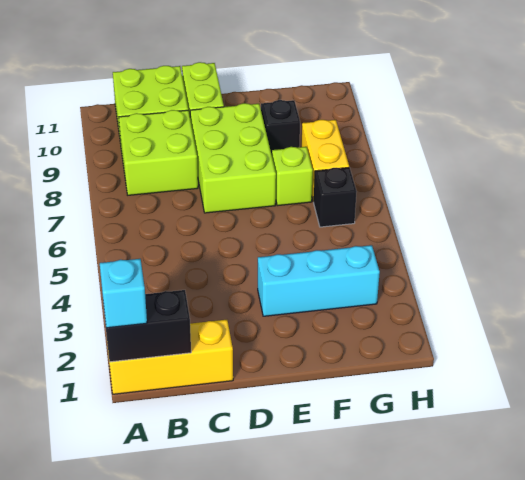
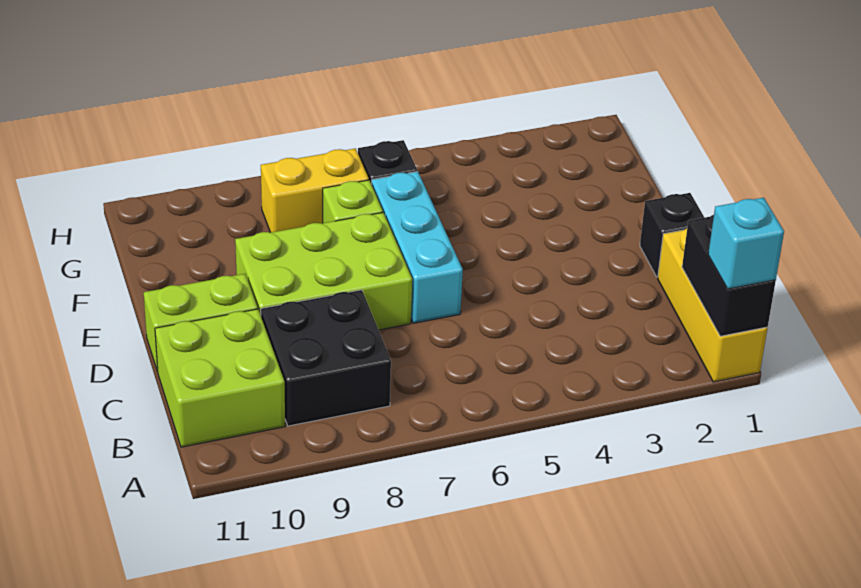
lime 2x2 brick [119,110,198,195] -> black 2x2 brick [261,290,391,426]
cyan 1x3 brick [258,245,380,316] -> cyan 1x3 brick moved to [372,171,463,323]
black 1x1 brick [261,100,300,155] -> black 1x1 brick moved to [640,193,705,277]

